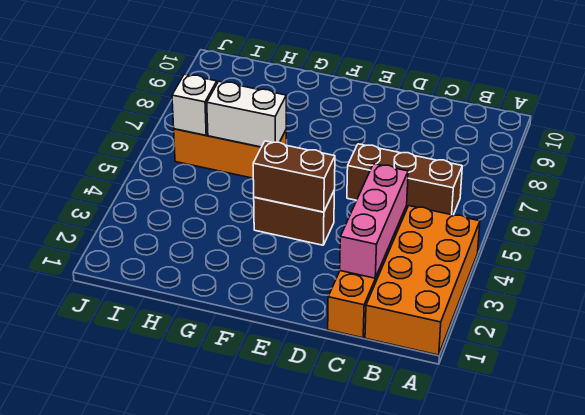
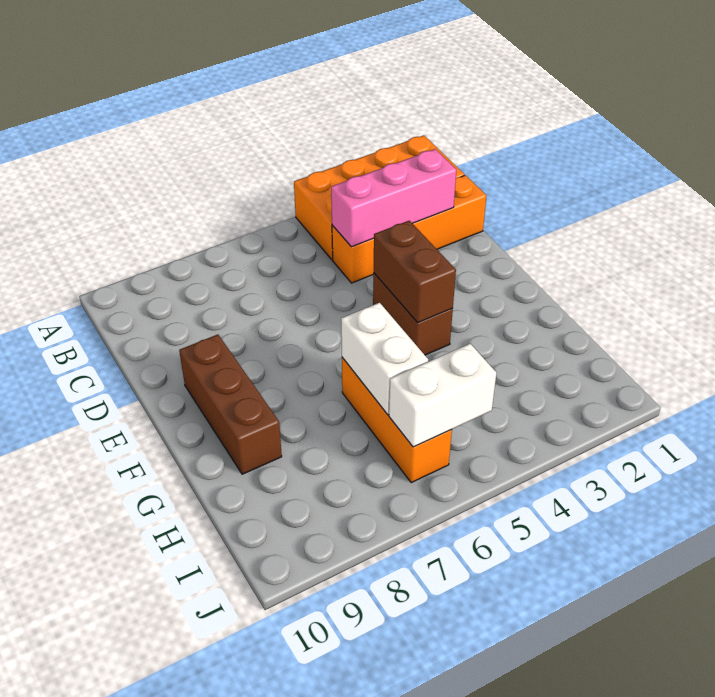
brown 1x3 brick [347,144,462,215] -> brown 1x3 brick moved to [179,334,282,474]
white 1x1 brick [172,74,217,135] -> white 1x2 brick [389,344,496,447]

